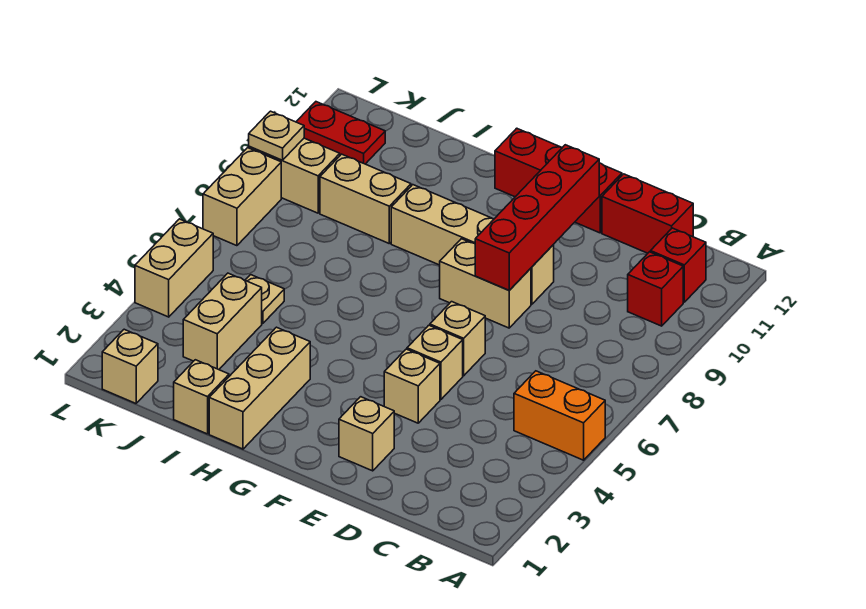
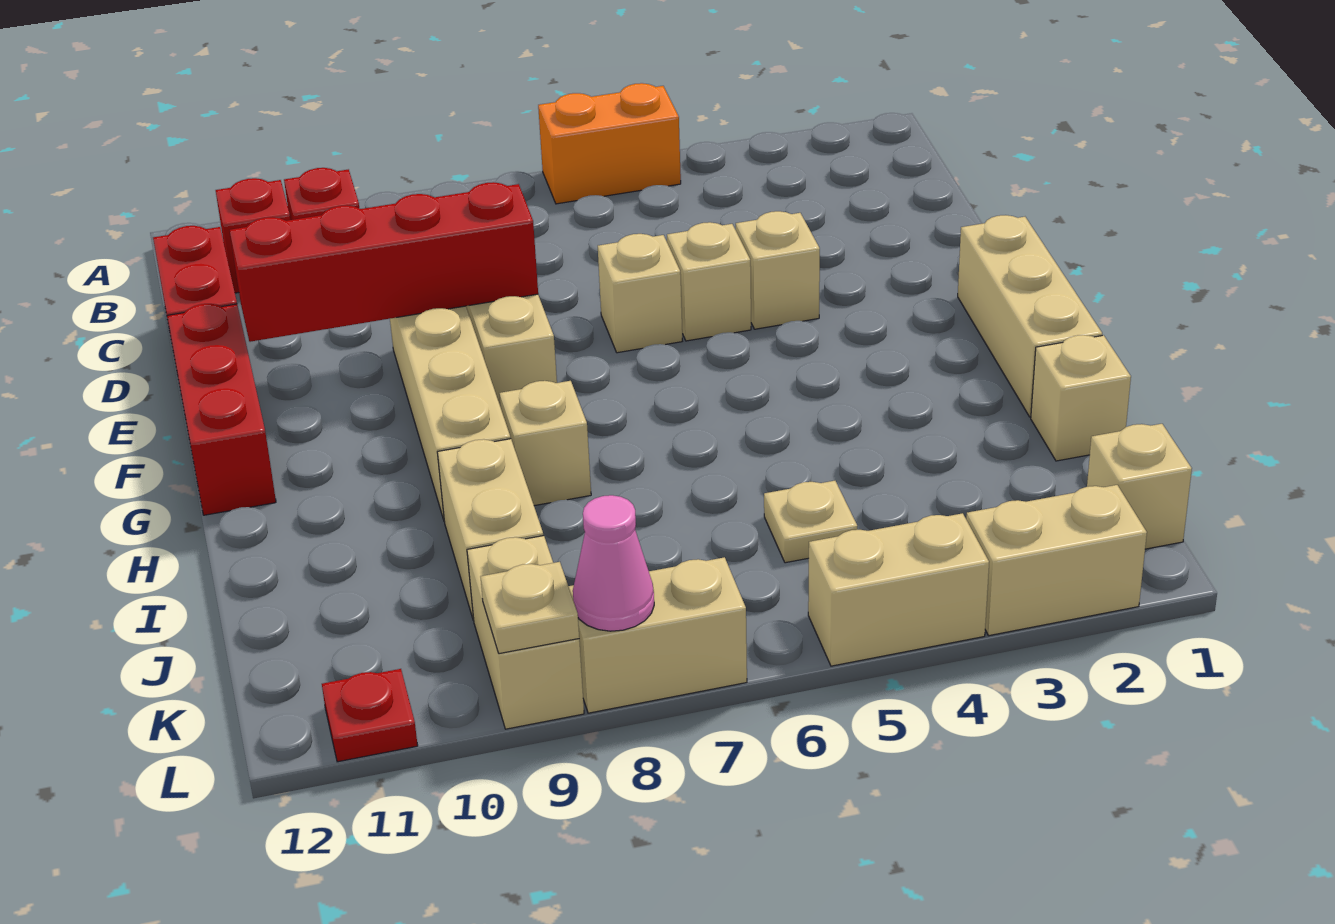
orange 1x2 brick [514,371,605,460] -> orange 1x2 brick turned to [538,83,681,204]
tan 1x1 brick [339,397,394,471] -> tan 1x1 brick moved to [499,381,591,506]
tan 1x3 brick [209,327,310,449] -> tan 1x3 brick turned to [958,215,1102,417]
tan 1x2 brick [183,273,262,370] -> tan 1x2 brick moved to [966,485,1147,636]
red 1x2 plate [296,102,385,164] -> red 1x1 plate [322,669,418,762]
none -> pink 1x1 cone [573,495,654,631]

